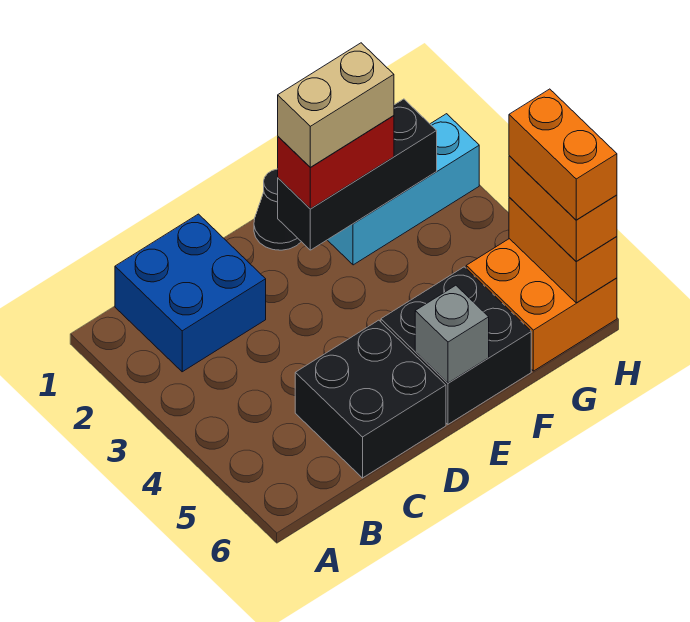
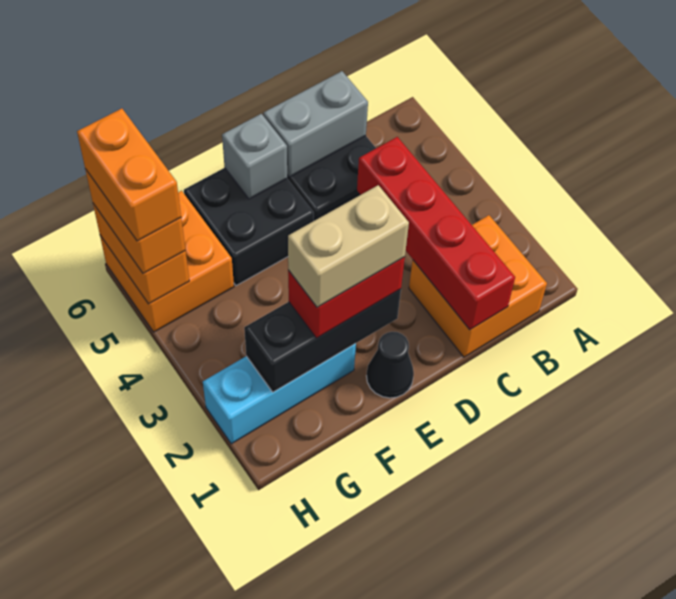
blue 2x2 brick [115,214,266,372] -> orange 2x2 brick [409,215,547,357]
none -> red 1x4 brick [357,137,515,330]
none -> grey 1x2 brick [263,71,368,177]

